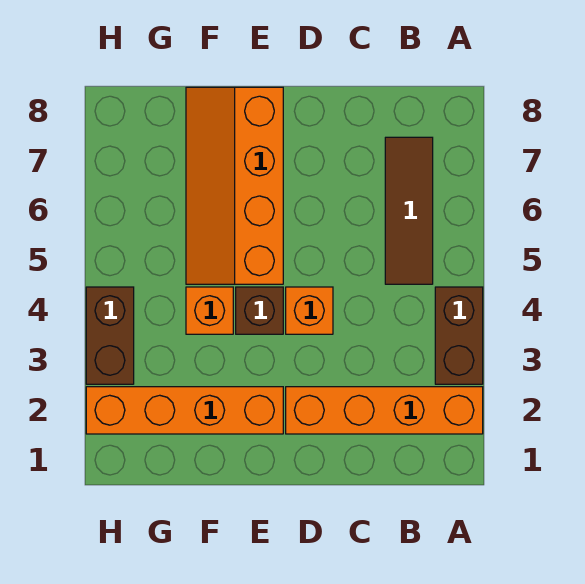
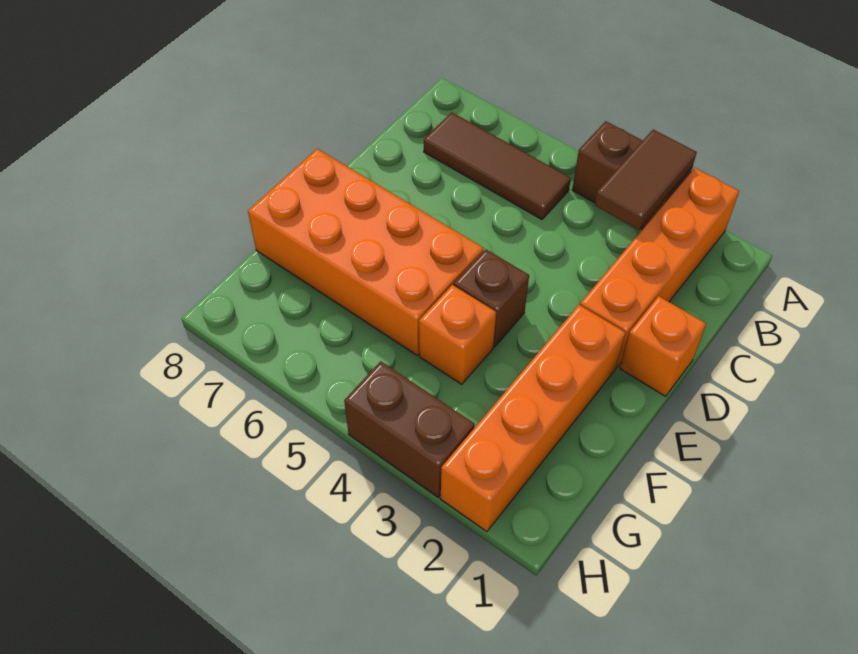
none -> brown 1x2 tile [595,130,697,230]
orange 1x1 brick [286,287,333,334] -> orange 1x1 brick moved to [620,296,706,396]
orange 2x4 slope [186,87,283,284] -> orange 2x4 brick [248,149,483,355]

